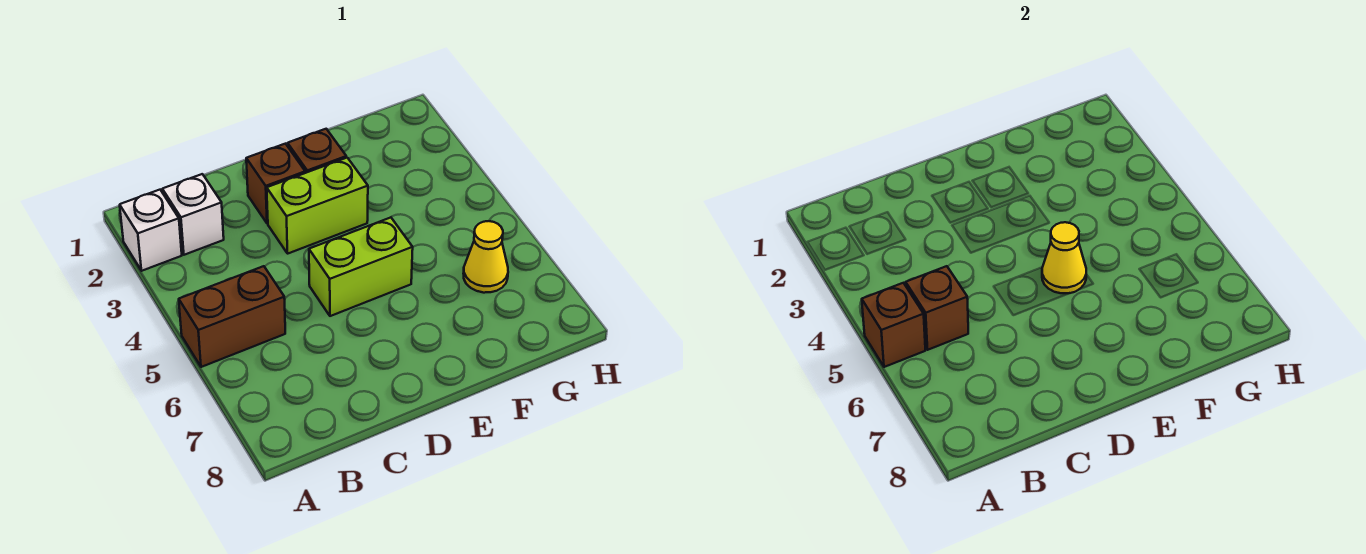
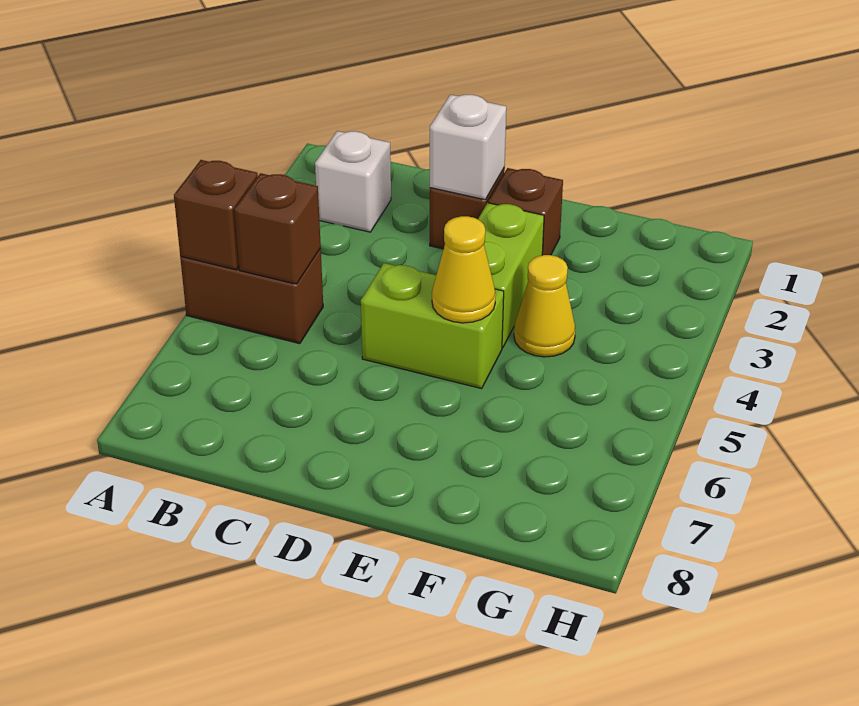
white 1x1 brick [120,190,182,271] -> white 1x1 brick moved to [430,95,506,200]
lime 1x2 brick [267,158,368,253] -> lime 1x2 brick turned to [478,203,544,348]
yellow 1x1 cone [463,221,508,293] -> yellow 1x1 cone moved to [514,255,575,357]

